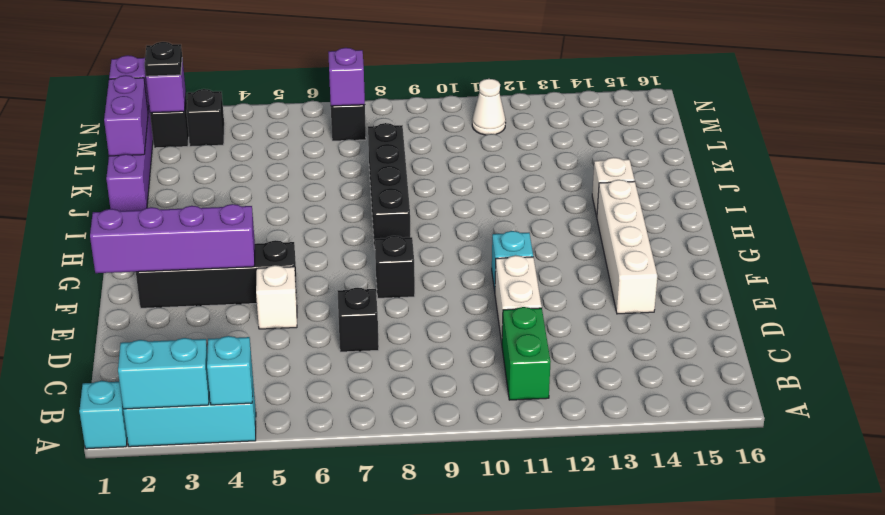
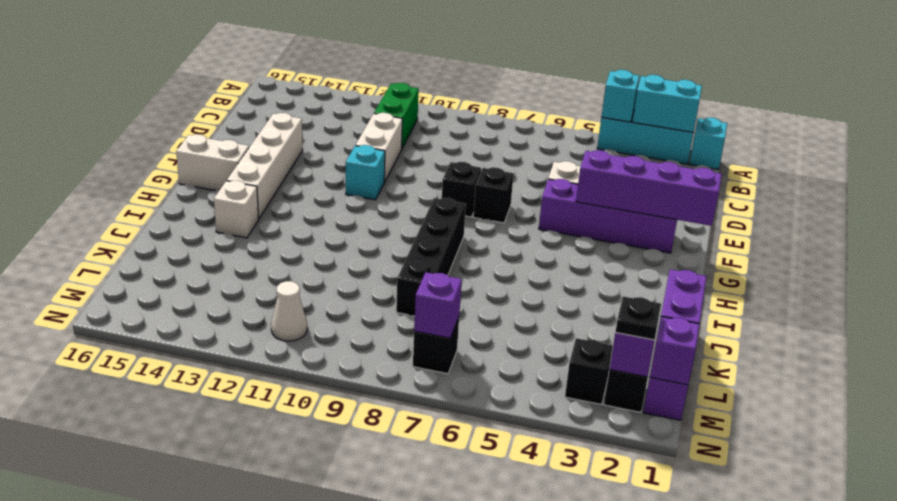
black 1x1 brick [338,288,379,352] -> black 1x1 brick moved to [473,167,514,223]
black 1x4 brick [136,240,297,308] -> purple 1x4 brick [539,179,677,253]
none -> white 1x2 brick [176,134,249,191]

